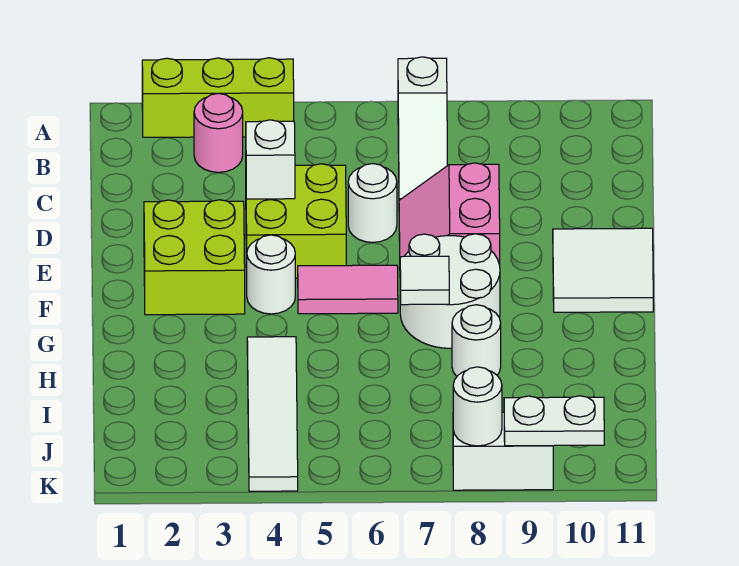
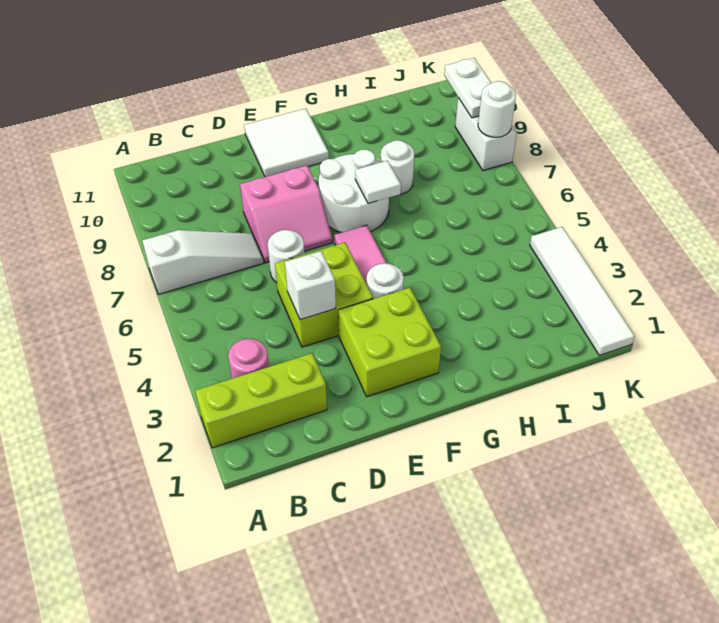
lime 1x3 brick [142,58,294,137] -> lime 1x3 brick turned to [195,353,327,448]
white 1x4 tile [247,337,298,491] -> white 1x4 tile turned to [530,227,635,355]

